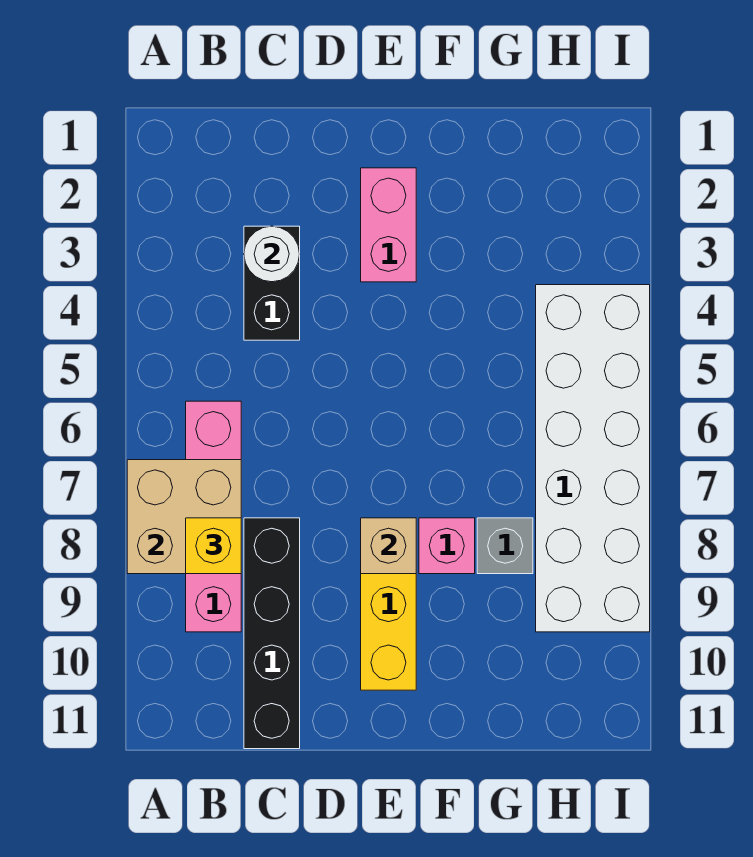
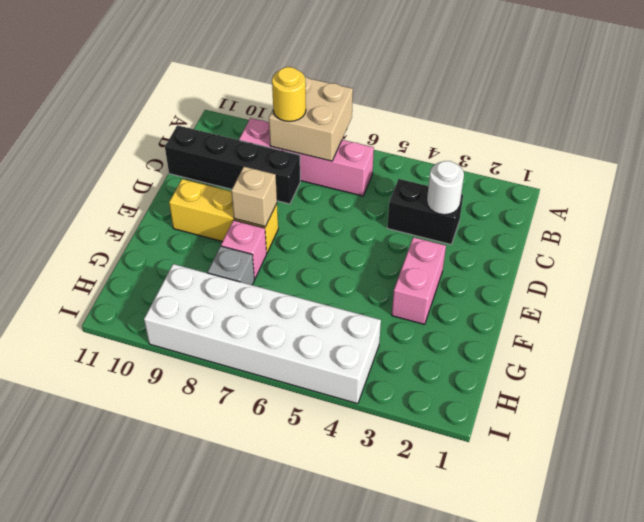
yellow 1x1 brick [186,518,241,574] -> yellow 1x1 round brick [272,67,306,122]
pink 1x2 brick [361,168,416,282] -> pink 1x2 brick turned to [392,237,446,324]

